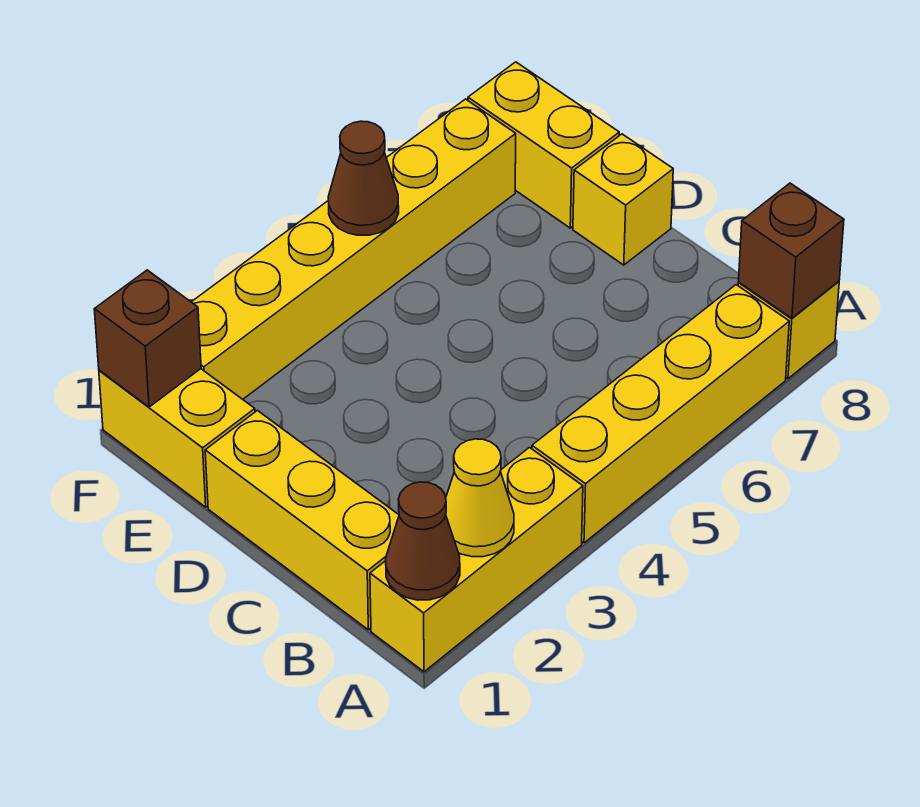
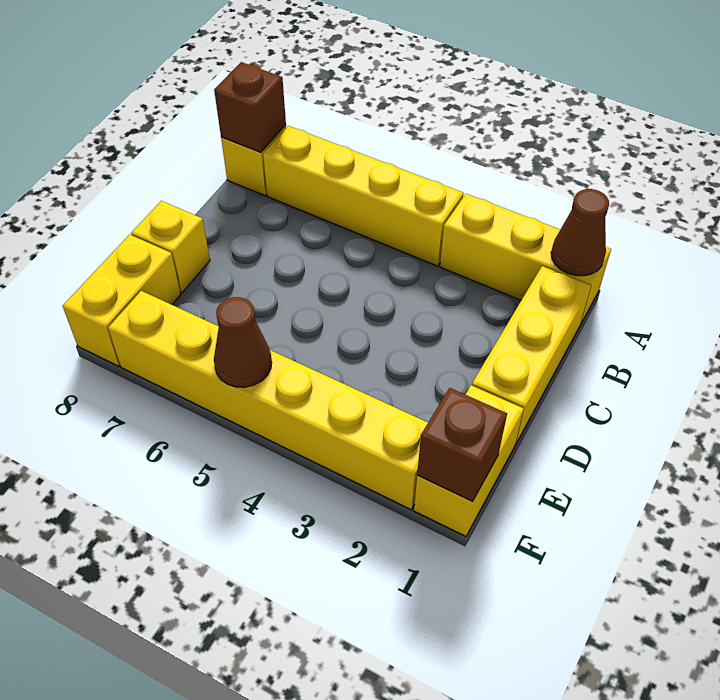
yellow 1x1 cone [446,439,514,557] -> none

